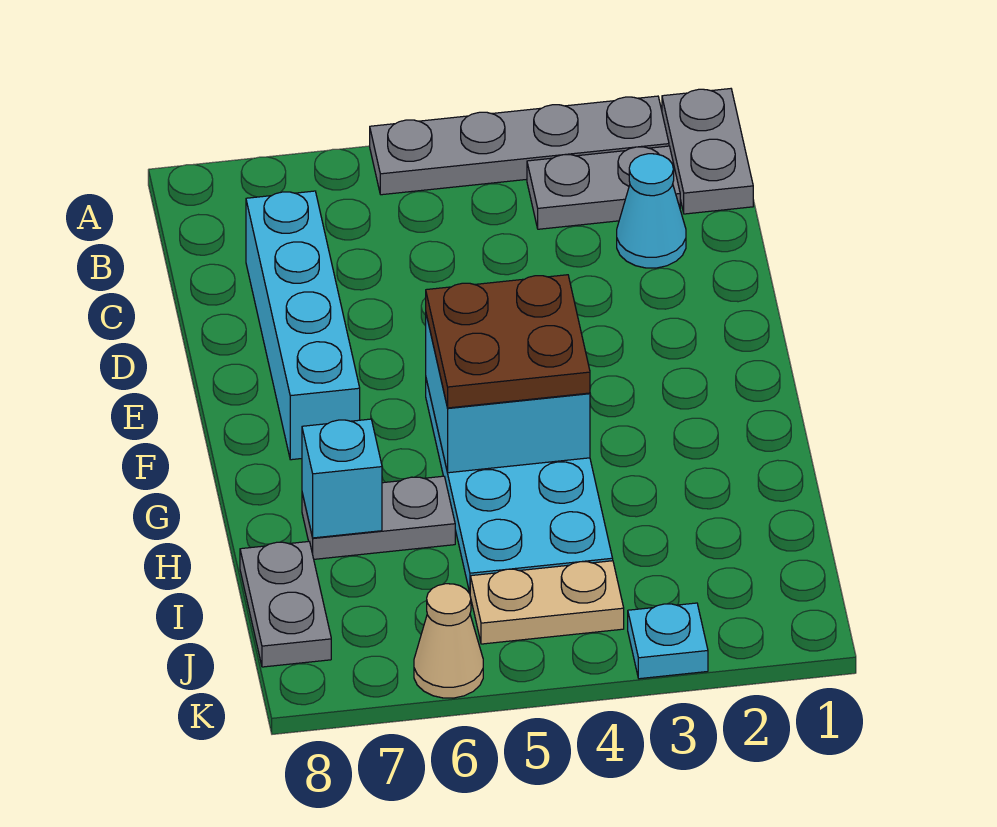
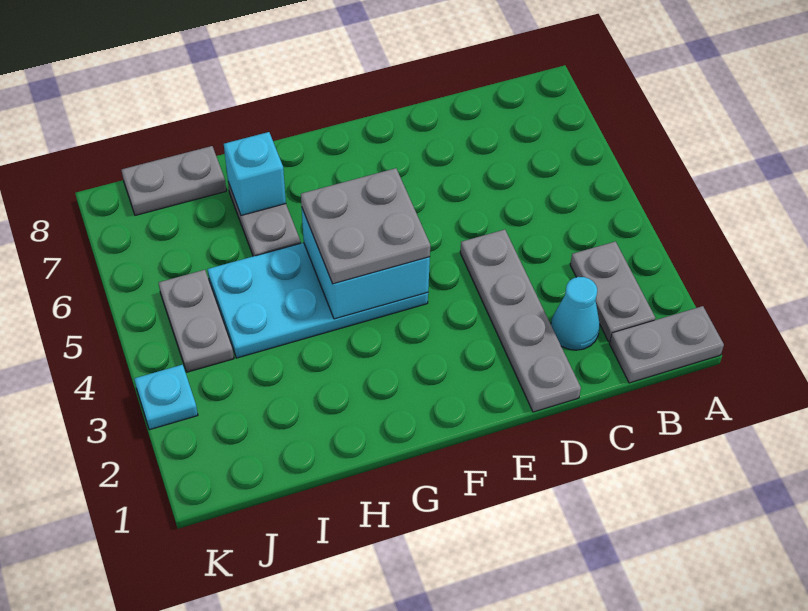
grey 1x4 plate [370,96,669,195] -> grey 1x4 plate moved to [460,230,581,412]
cyan 1x4 brick [246,191,360,460] -> none
brown 2x2 plate [426,275,590,408] -> grey 2x2 plate [301,168,430,284]
tan 1x2 plate [470,561,624,644] -> grey 1x2 plate [159,270,234,372]
tan 1x1 cone [414,584,483,698] -> none

